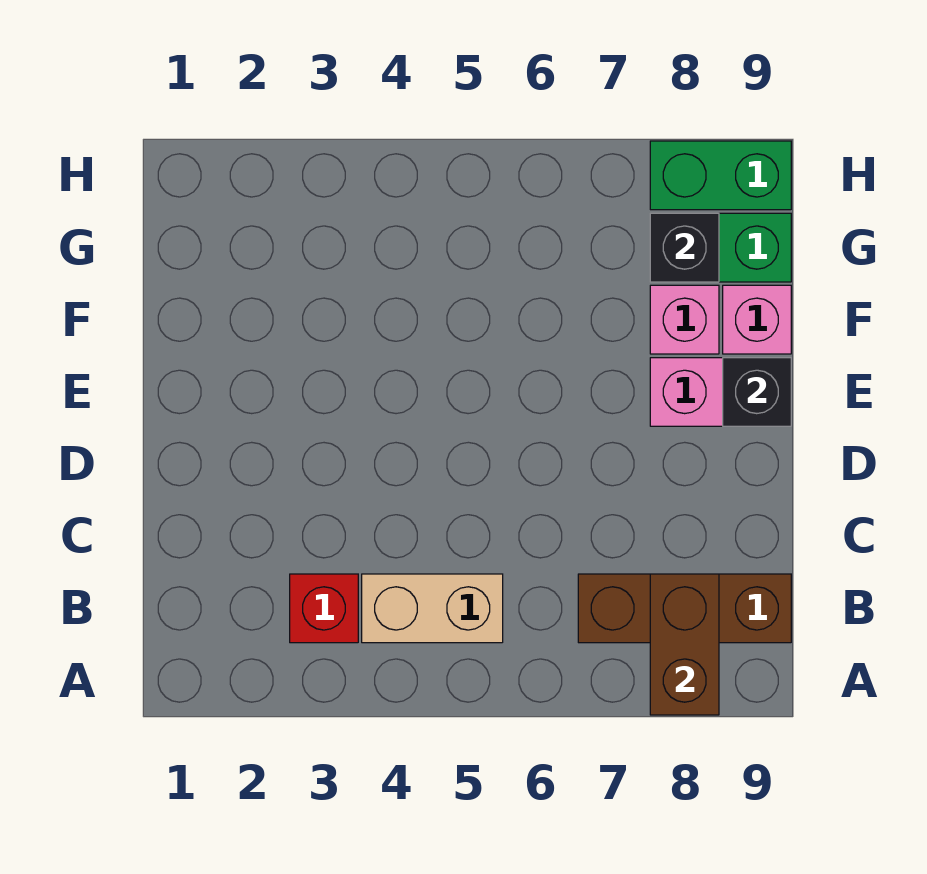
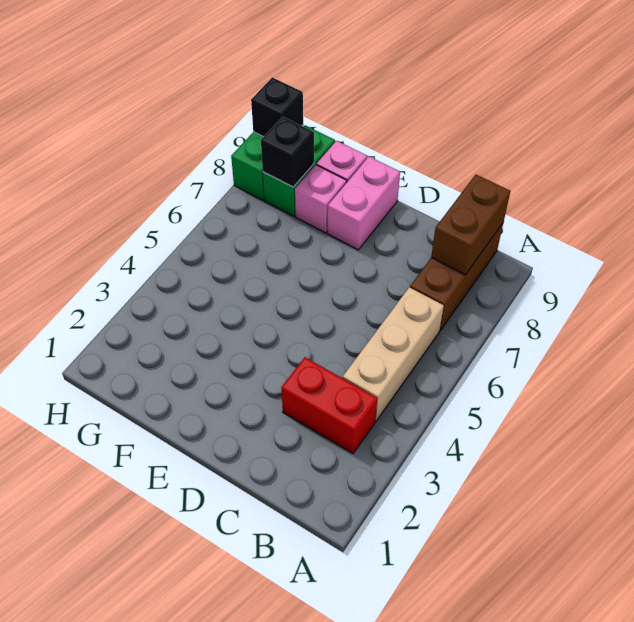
brown 1x2 brick [650,574,719,715] -> brown 1x2 brick turned to [431,175,510,275]
red 1x1 brick [290,574,358,643] -> red 1x2 brick [281,357,377,453]
tan 1x2 brick [362,574,503,643] -> tan 1x3 brick [343,287,444,421]
black 1x1 brick [723,358,791,426] -> black 1x1 brick moved to [251,77,303,137]

